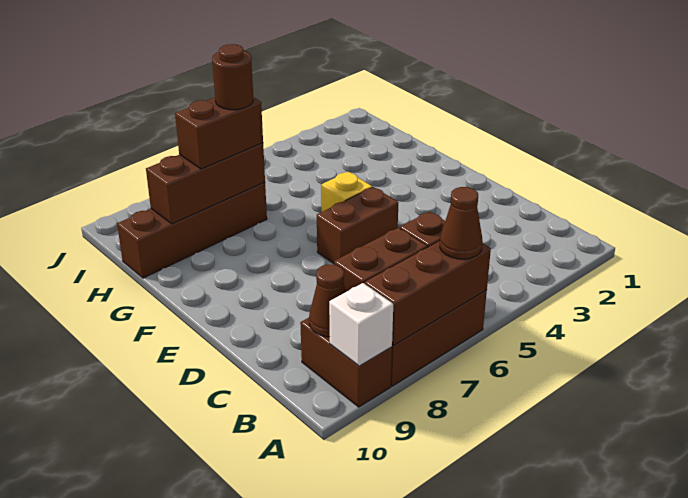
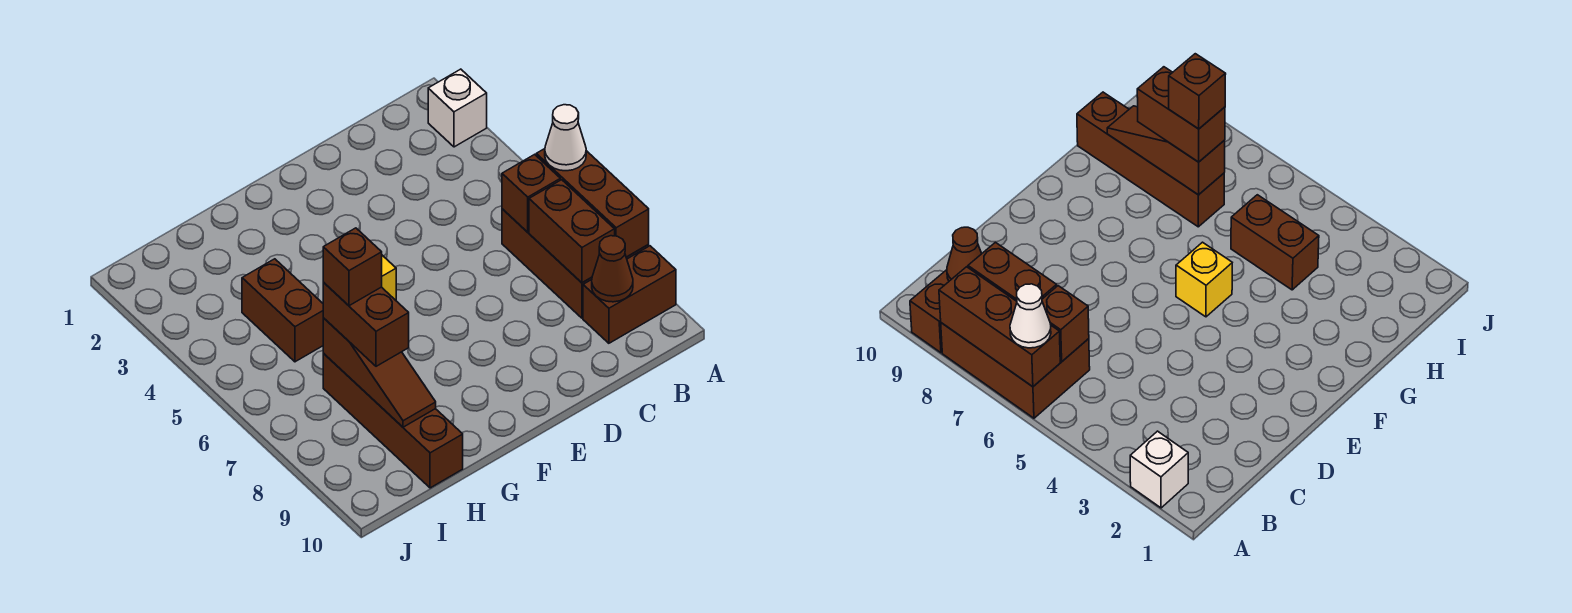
brown 1x1 cone [440,187,483,259] -> white 1x1 cone [545,105,586,171]
white 1x1 brick [329,283,393,366] -> white 1x1 brick moved to [428,69,487,147]
brown 1x2 brick [317,187,399,264] -> brown 1x2 brick moved to [242,259,323,362]
brown 1x3 brick [146,143,265,224] -> brown 1x3 slope [323,318,436,427]
brown 1x1 round brick [212,44,253,110] -> brown 1x1 brick [323,228,382,306]

